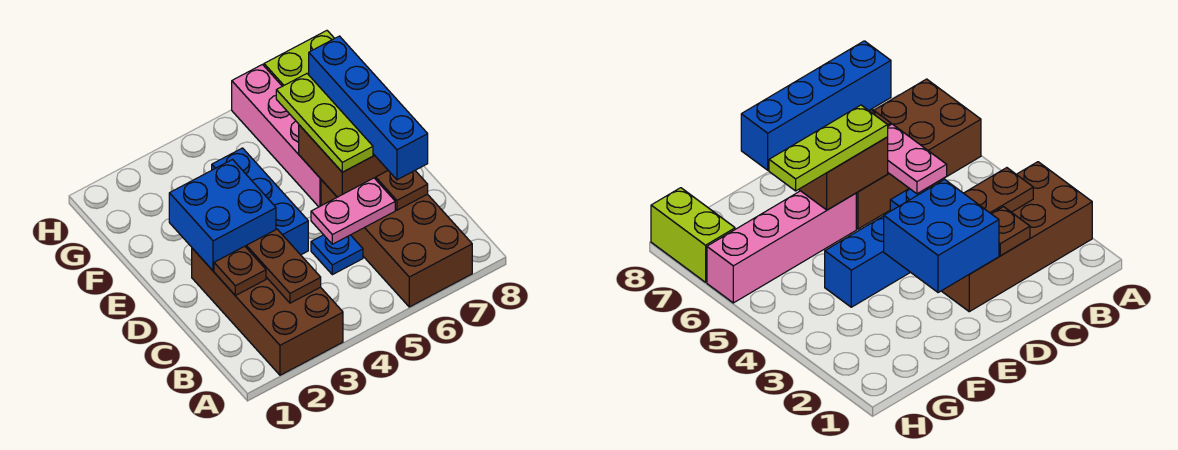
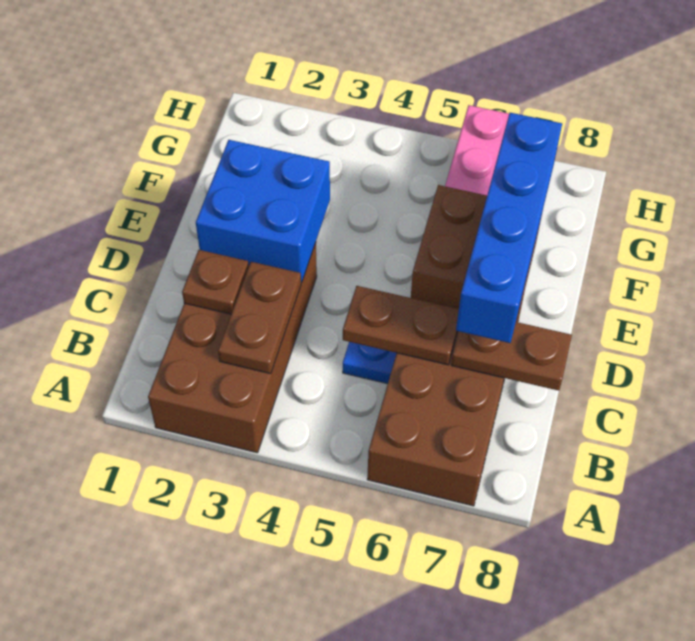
pink 1x2 plate [311,178,395,244] -> brown 1x2 plate [343,286,459,365]
brown 1x1 plate [376,171,428,210] -> brown 1x2 plate [451,322,572,391]
blue 1x3 brick [212,148,308,255] -> none
lime 1x3 plate [276,74,373,172] -> none
lime 1x2 brick [264,31,334,86] -> none

